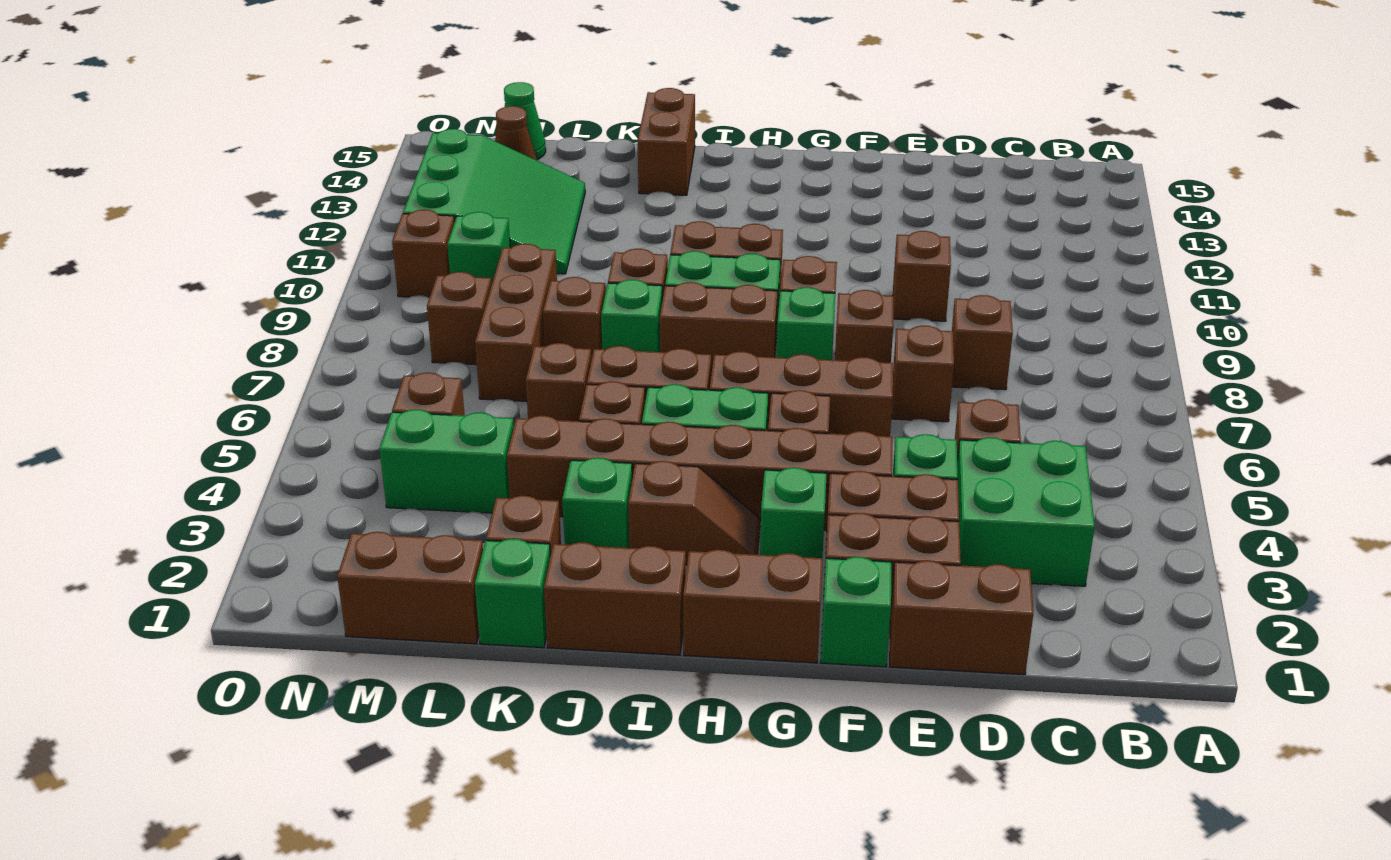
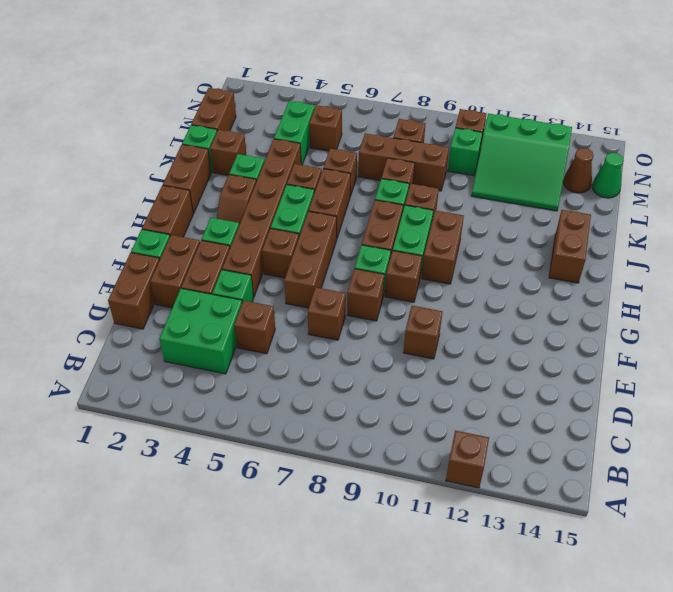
brown 1x1 brick [952,295,1013,390] -> brown 1x1 brick moved to [446,431,489,488]
brown 1x2 brick [638,88,695,195] -> brown 1x2 brick turned to [549,210,591,283]

